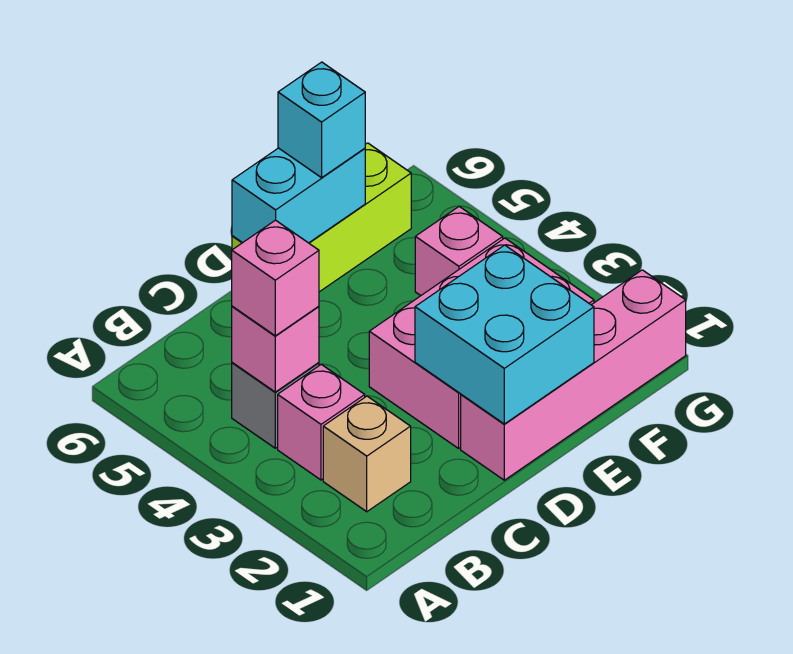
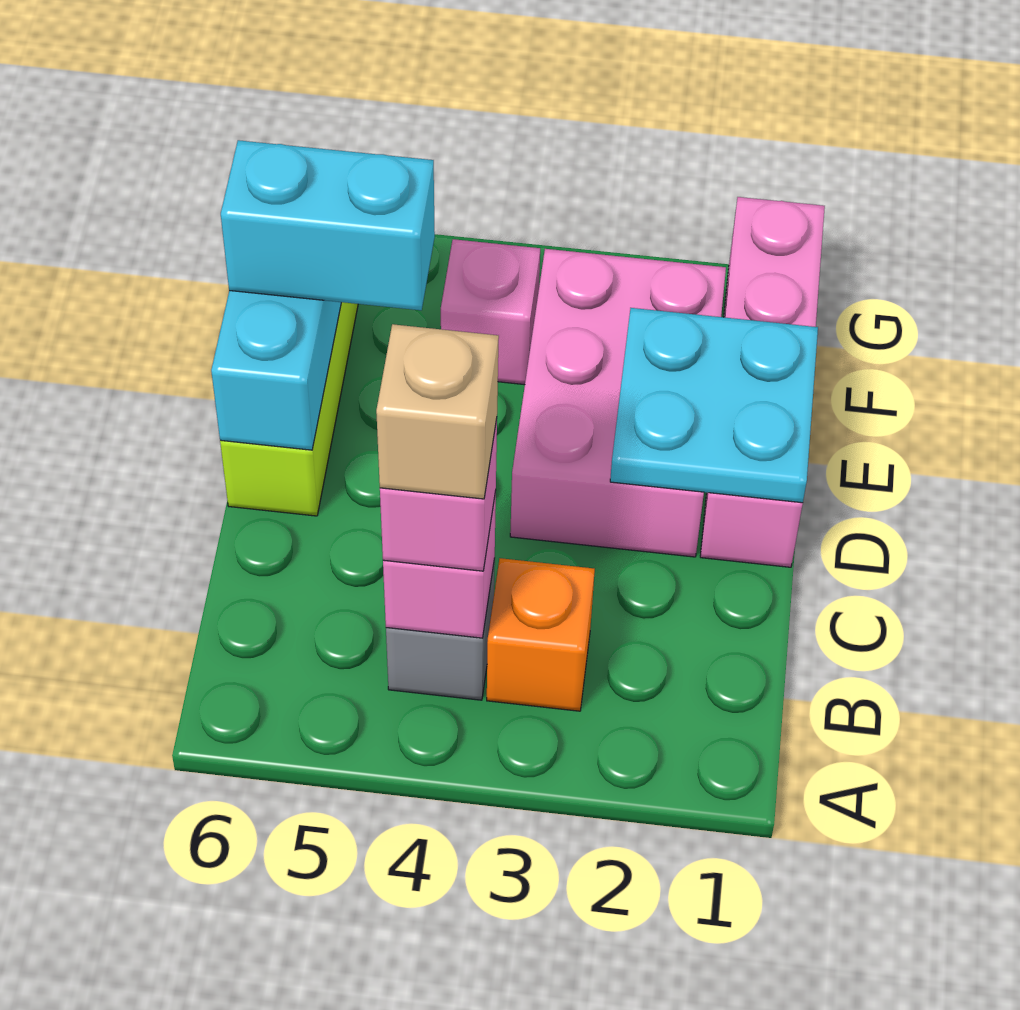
tan 1x1 brick [323,396,411,512] -> tan 1x1 brick moved to [376,324,499,499]
pink 1x1 brick [278,364,365,480] -> orange 1x1 brick [487,558,595,711]
cyan 2x2 brick [415,245,594,424] -> cyan 2x2 plate [610,308,818,503]
cyan 1x1 brick [278,62,365,178] -> cyan 1x2 brick [221,140,435,310]

